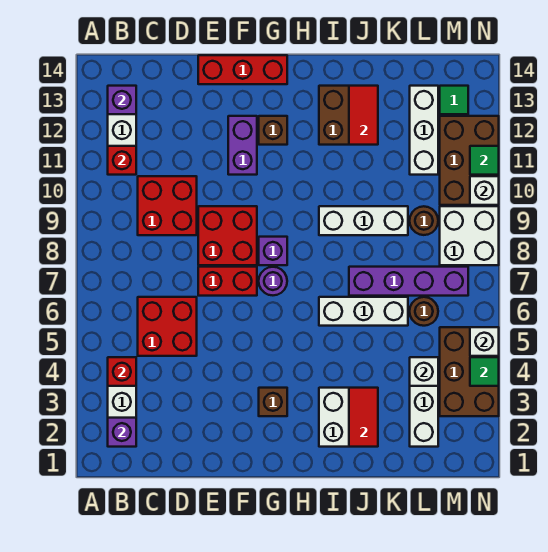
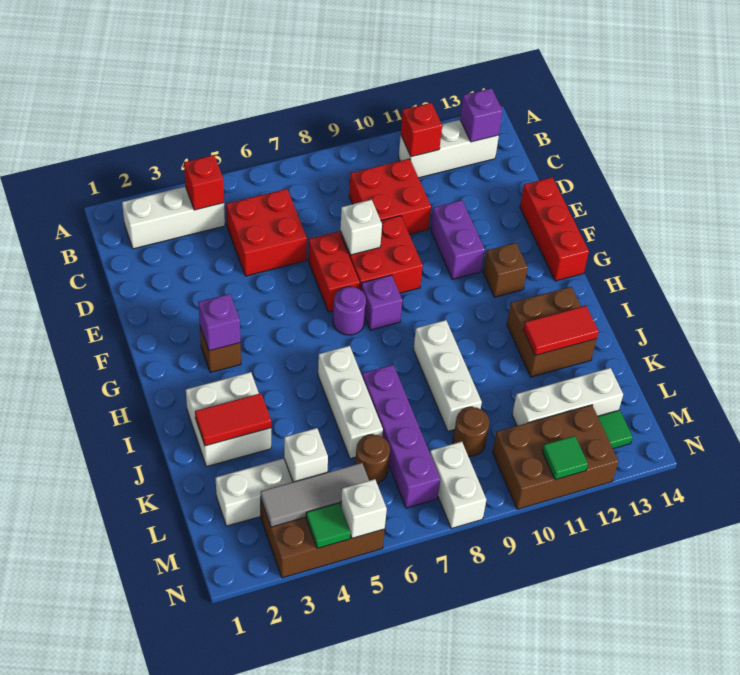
purple 1x1 brick [108,418,136,447] -> purple 1x1 brick moved to [198,294,240,351]
purple 1x2 brick [228,116,257,175] -> purple 1x2 brick turned to [431,200,485,279]
none -> grey 1x3 tile [261,463,369,527]
white 2x2 brick [440,206,499,265] -> white 1x2 brick [430,442,486,528]
white 1x1 brick [470,176,499,205] -> white 1x1 brick moved to [340,200,382,255]

